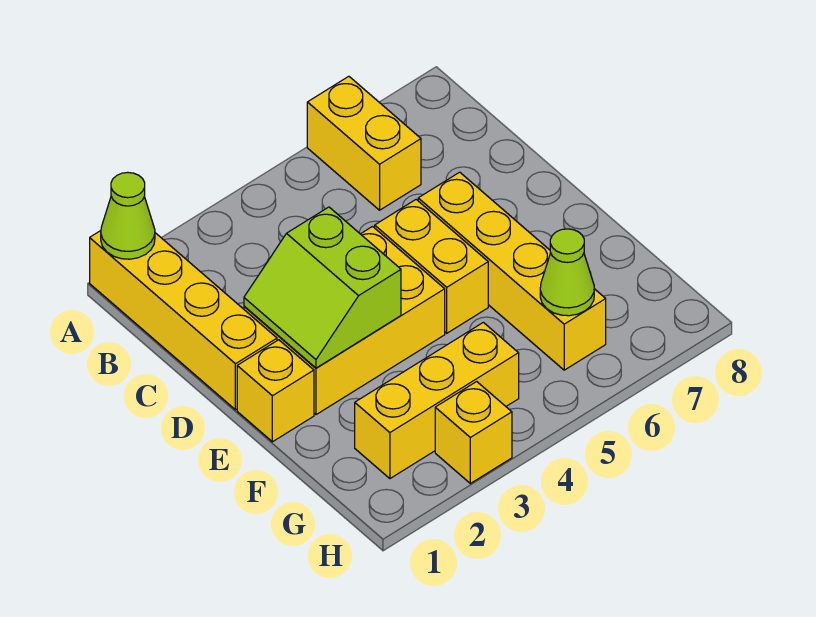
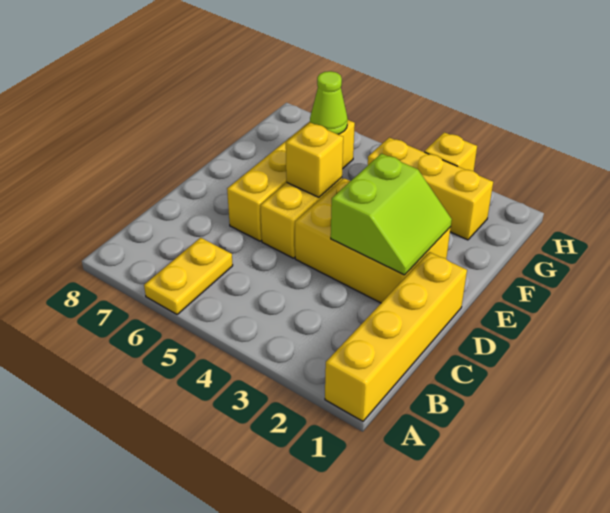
lime 1x1 cone [101,172,155,259] -> none
yellow 1x2 brick [307,76,421,210] -> yellow 1x2 plate [144,238,233,314]
yellow 1x1 brick [237,340,314,442] -> yellow 1x1 brick moved to [286,123,343,197]

